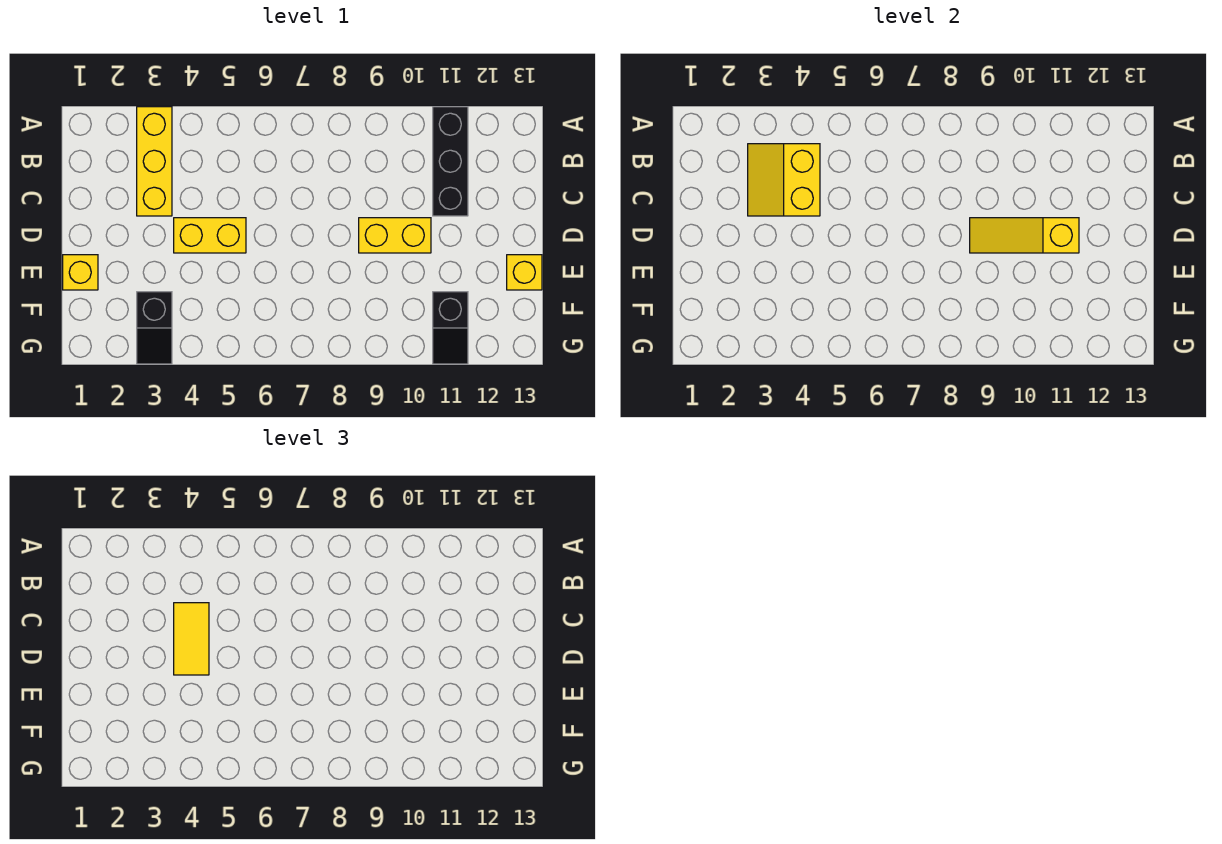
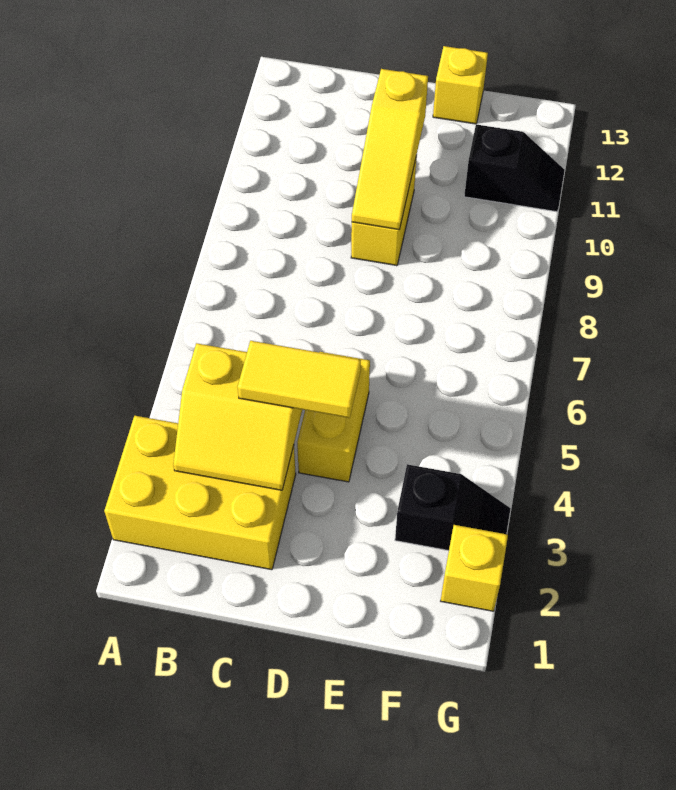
yellow 1x3 brick [137,107,172,216] -> yellow 2x3 brick [104,416,296,570]
black 1x3 brick [433,107,468,216] -> none
yellow 1x1 brick [63,255,98,290] -> yellow 1x1 brick moved to [441,525,508,611]

